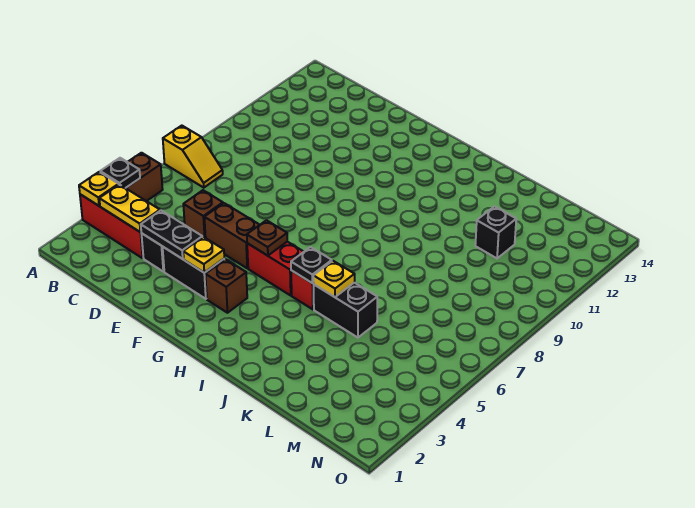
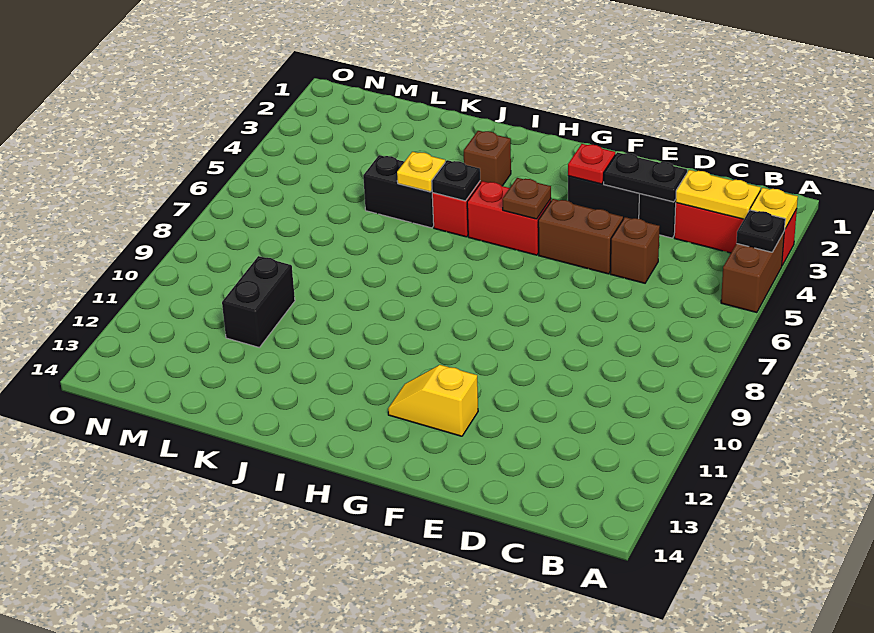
yellow 1x2 slope [163,126,223,188] -> yellow 1x2 slope moved to [388,365,478,436]
yellow 1x1 plate [183,237,224,273] -> red 1x1 plate [568,144,615,184]
brown 1x1 brick [205,259,247,313] -> brown 1x1 brick moved to [464,131,511,186]
black 1x1 brick [475,206,516,258] -> black 1x2 brick [222,256,295,347]

